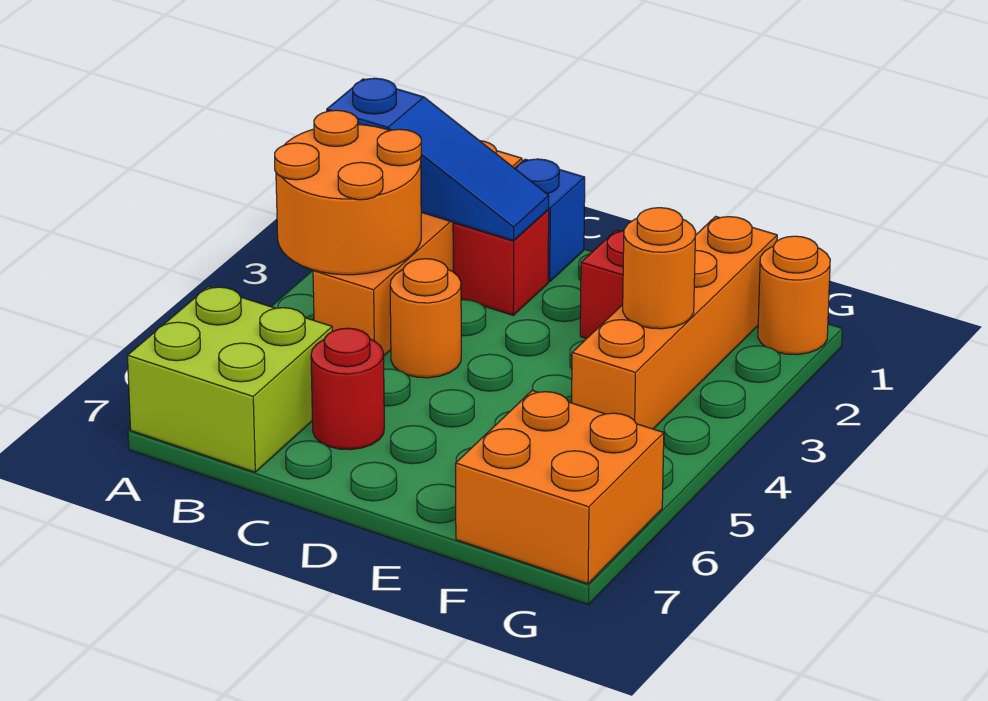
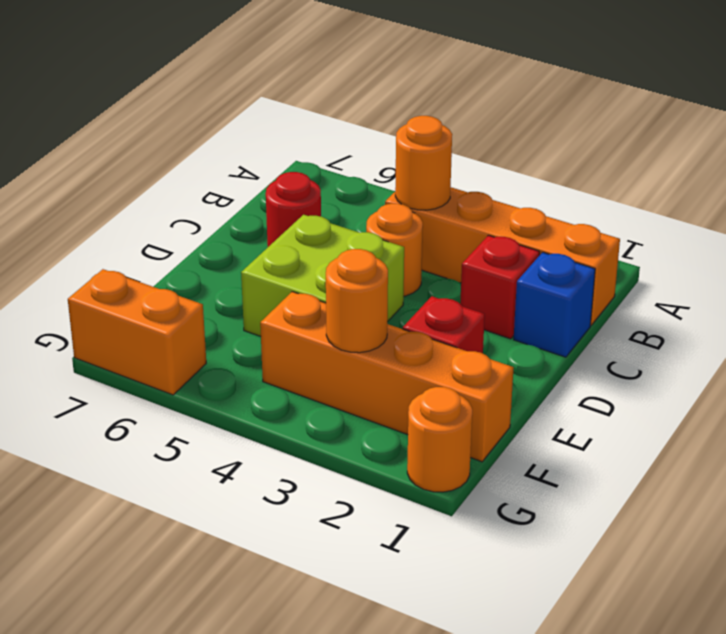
blue 1x3 slope [327,78,549,241] -> none
orange 2x2 round brick [275,110,421,275] -> orange 1x1 round brick [395,116,452,210]
lime 2x2 brick [127,287,332,472] -> lime 2x2 brick moved to [241,215,404,337]
orange 2x2 brick [456,390,664,584] -> orange 1x2 brick [68,269,206,395]

